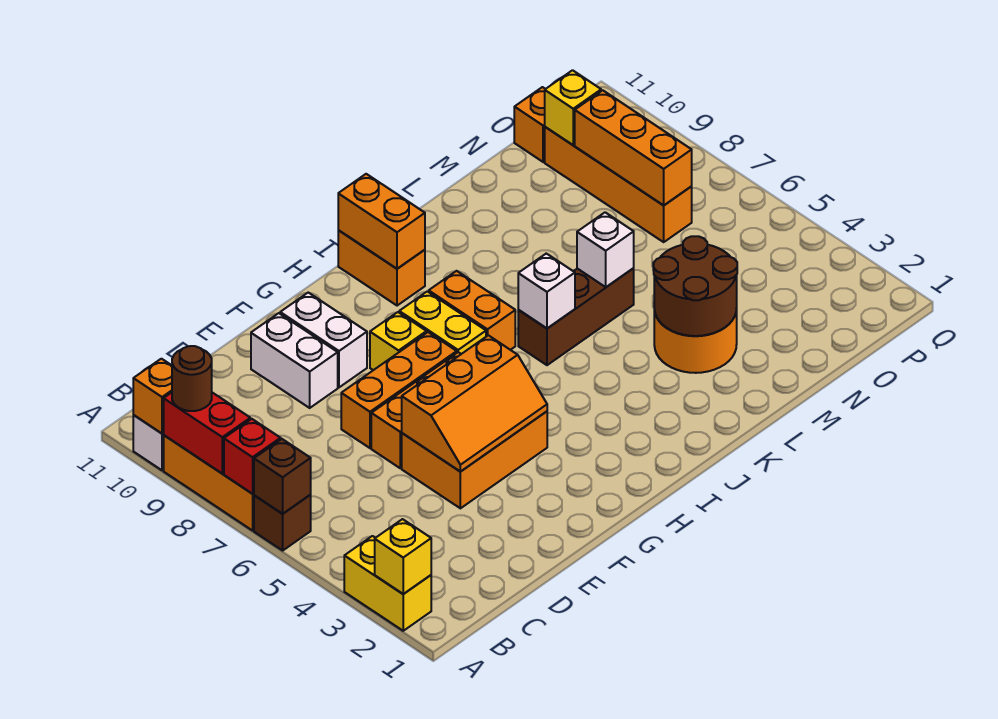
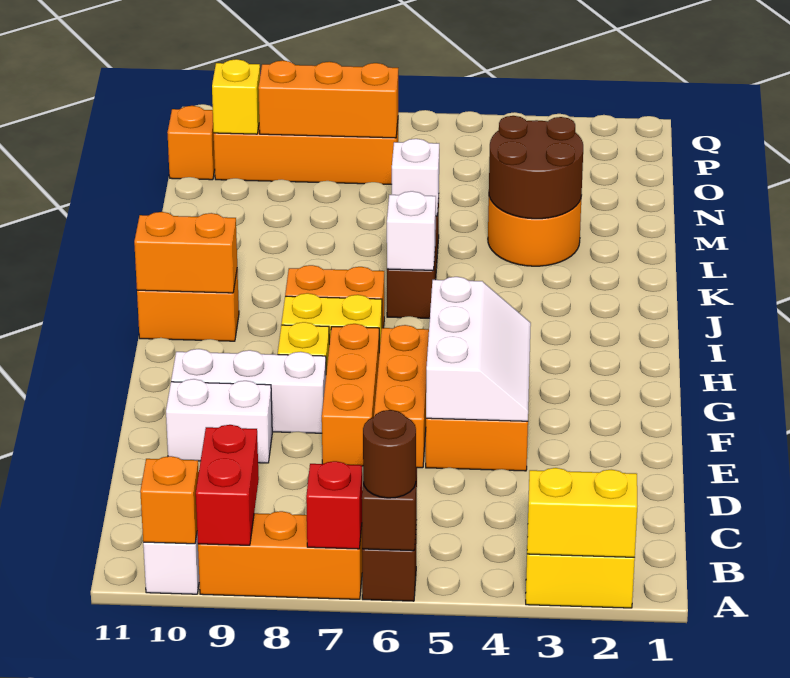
yellow 1x1 brick [375,519,431,594] -> yellow 1x2 brick [527,468,637,557]
red 1x2 brick [164,393,250,474] -> red 1x2 brick turned to [196,425,259,545]
brown 1x1 round brick [172,346,212,411] -> brown 1x1 round brick moved to [363,410,416,498]
orange 2x3 slope [402,335,547,471] -> white 2x3 slope [426,277,531,421]
white 1x2 brick [280,293,367,387] -> white 1x3 brick [171,349,326,433]

